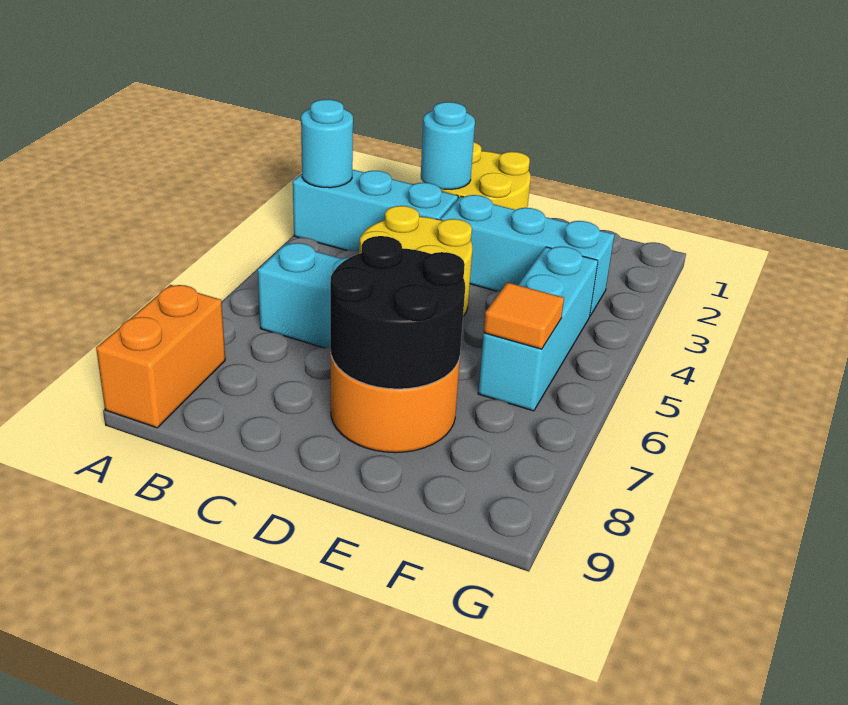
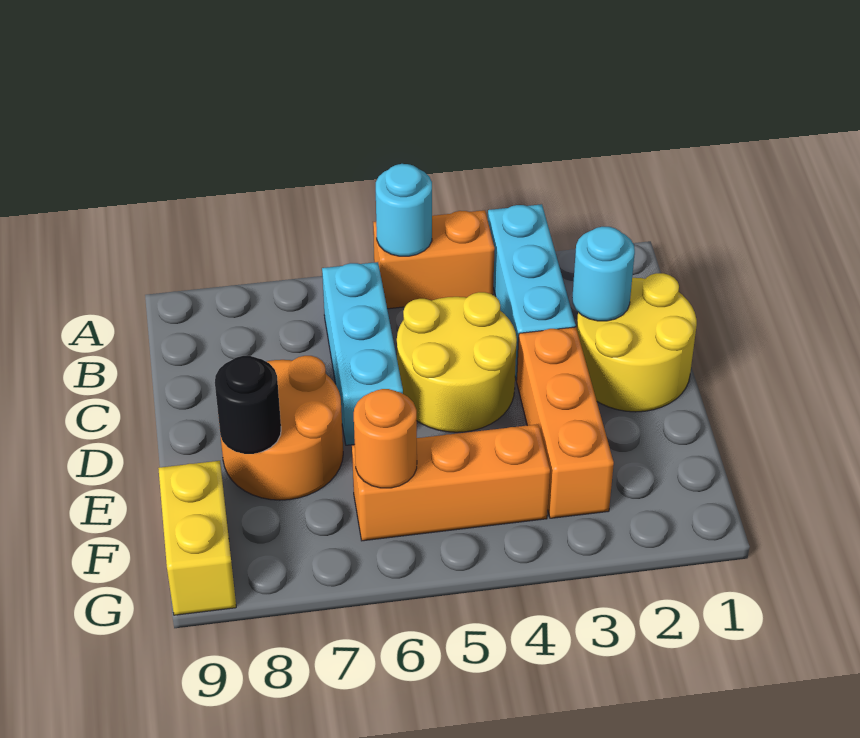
cyan 1x1 round brick [301,100,353,188] -> cyan 1x1 round brick moved to [376,164,432,256]
orange 1x2 brick [96,285,225,428] -> orange 1x2 brick moved to [373,210,495,309]
cyan 1x3 brick [440,195,614,316] -> orange 1x3 brick [516,327,614,518]
black 2x2 round brick [330,236,465,389] -> black 1x1 round brick [215,356,281,454]
cyan 1x3 brick [478,247,598,411] -> orange 1x3 brick [352,424,550,541]
orange 1x1 tile [484,282,564,349] -> orange 1x1 round brick [354,389,417,488]
none -> yellow 1x2 brick [158,461,236,615]

